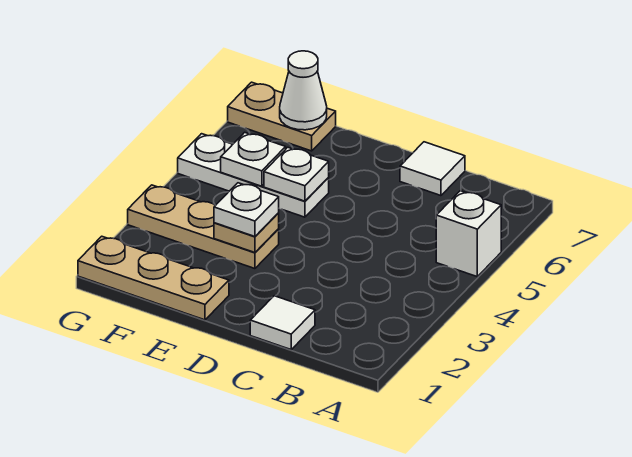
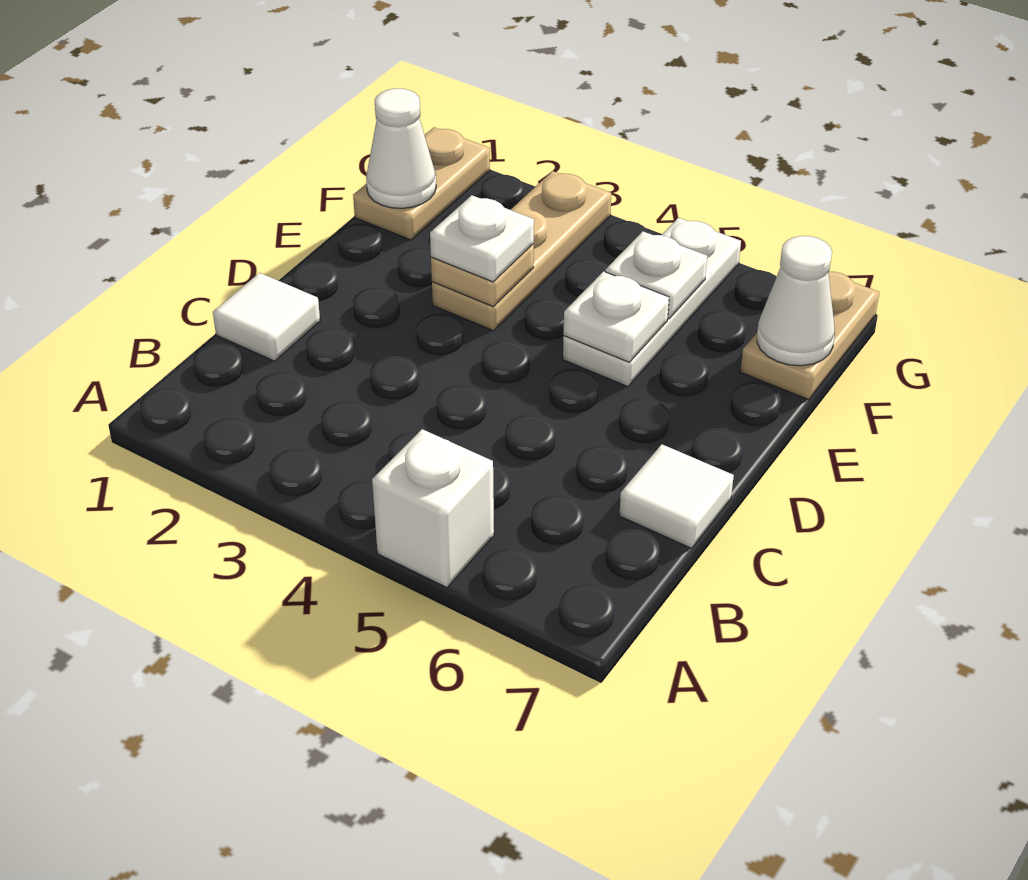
tan 1x3 plate [78,236,229,320] -> tan 1x2 plate [353,127,490,240]
none -> white 1x1 cone [366,89,436,208]

